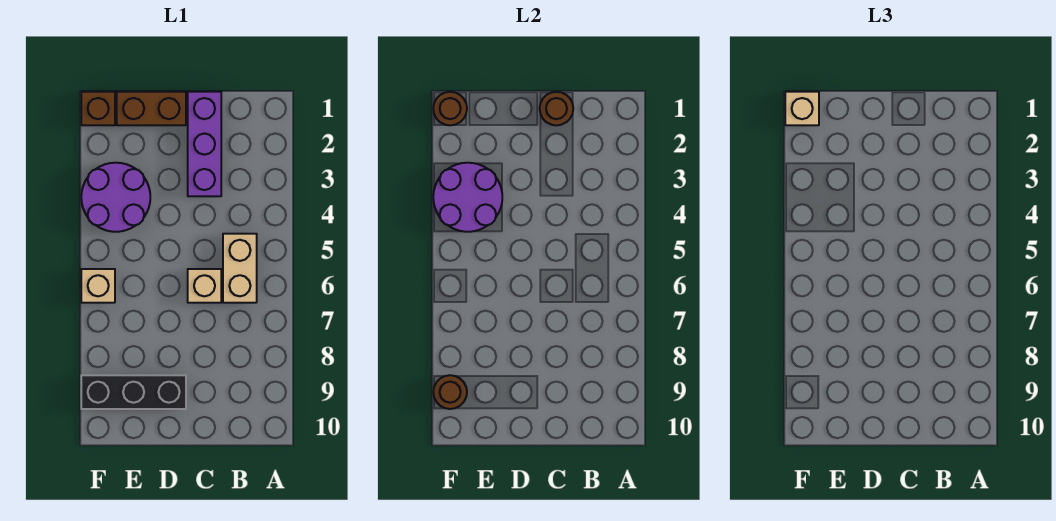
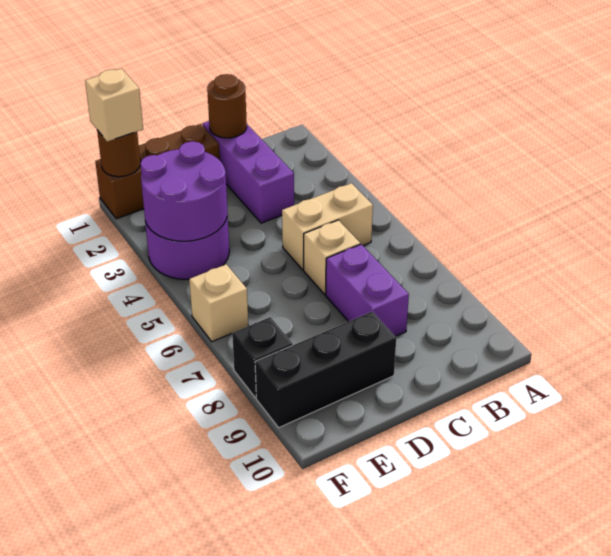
tan 1x2 brick [223,234,257,303] -> tan 1x2 brick turned to [282,183,373,270]
none -> purple 1x2 brick [326,244,409,337]
none -> black 1x1 brick [232,317,293,398]
brown 1x1 round brick [433,375,467,409] -> none

